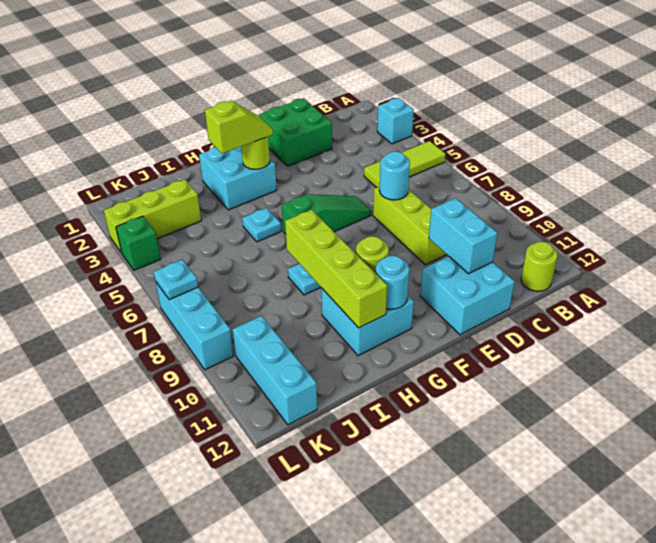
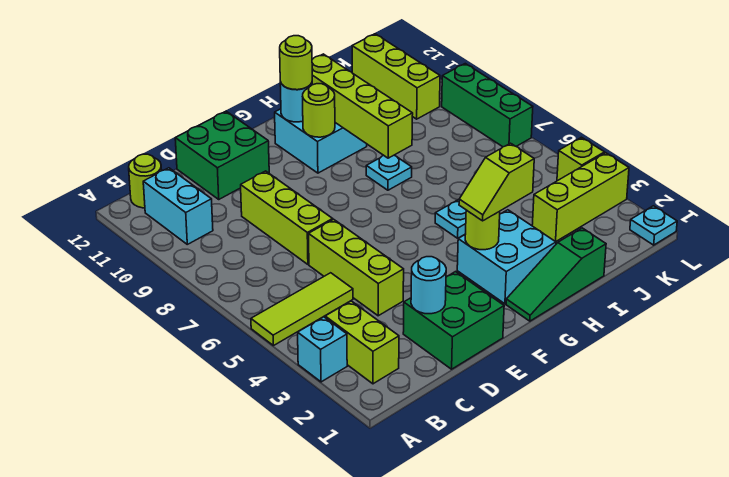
none -> lime 1x2 brick [325,301,399,384]
none -> lime 1x3 brick [309,219,404,316]
cyan 1x1 round brick [379,151,410,200] -> cyan 1x1 round brick moved to [411,257,446,314]
cyan 1x2 brick [429,198,497,274] -> cyan 1x2 brick moved to [143,168,213,244]
cyan 2x2 brick [420,256,515,335] -> green 2x2 brick [175,111,269,199]
green 1x3 slope [282,194,371,234] -> green 1x3 slope moved to [506,228,606,321]
none -> lime 1x1 round brick [280,36,312,90]
cyan 1x3 brick [233,316,317,425] -> lime 1x3 brick [352,34,440,119]
green 1x1 brick [116,216,161,270] -> lime 1x1 brick [557,137,605,181]
cyan 1x3 brick [156,283,234,370] -> green 1x3 brick [442,64,533,147]
cyan 1x1 plate [154,260,198,300] -> cyan 1x1 plate moved to [630,206,677,245]

